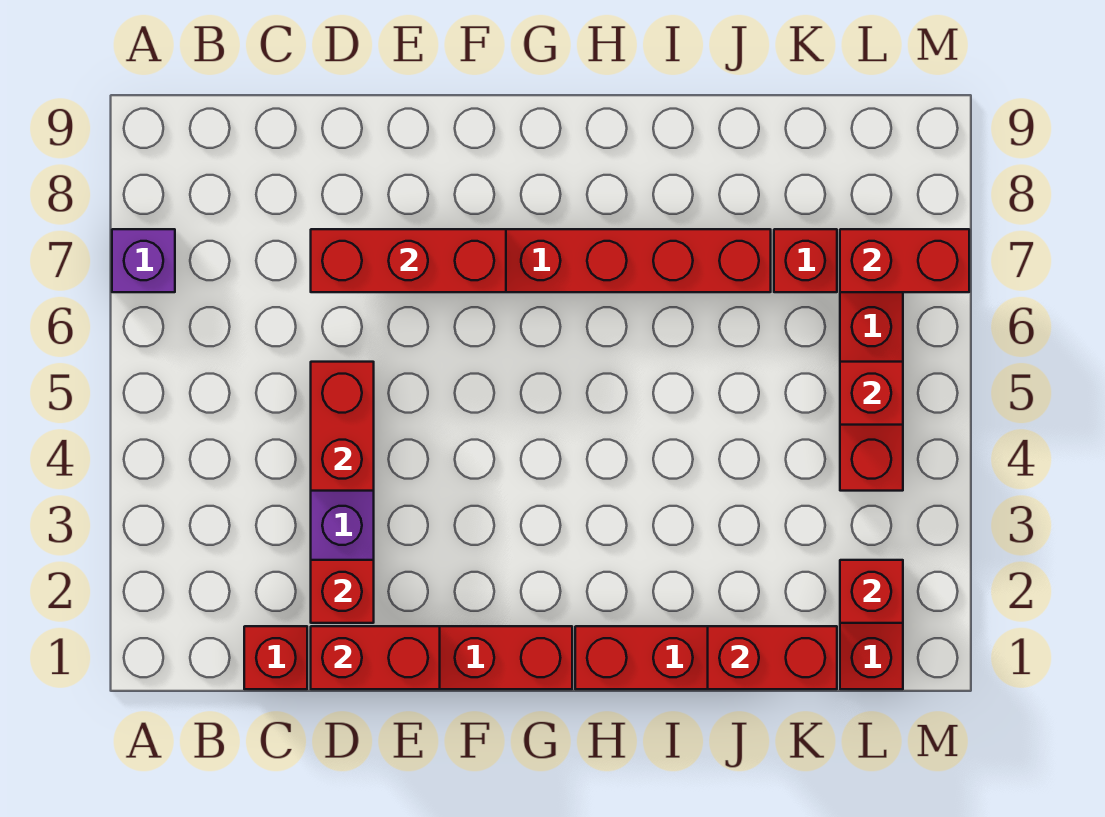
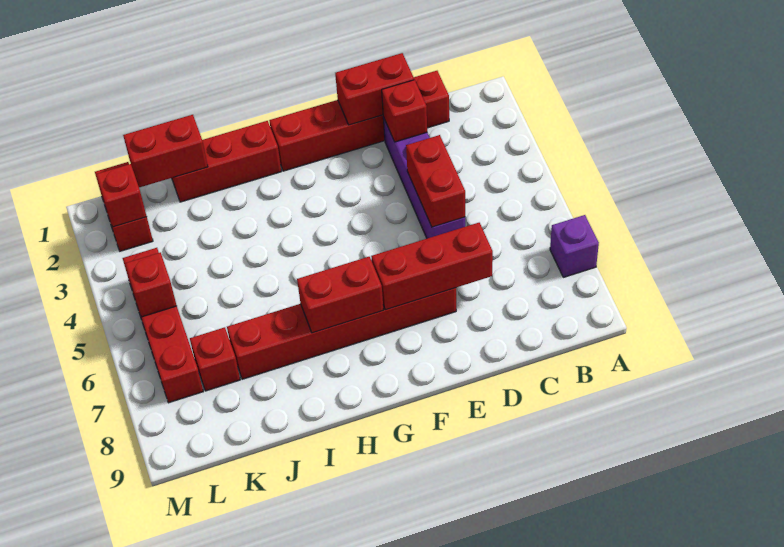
red 1x2 brick [840,229,969,292] -> red 1x2 brick moved to [297,257,383,333]

